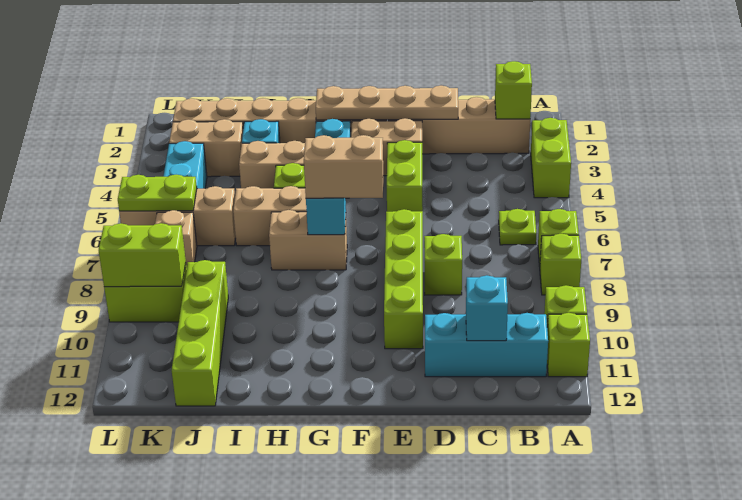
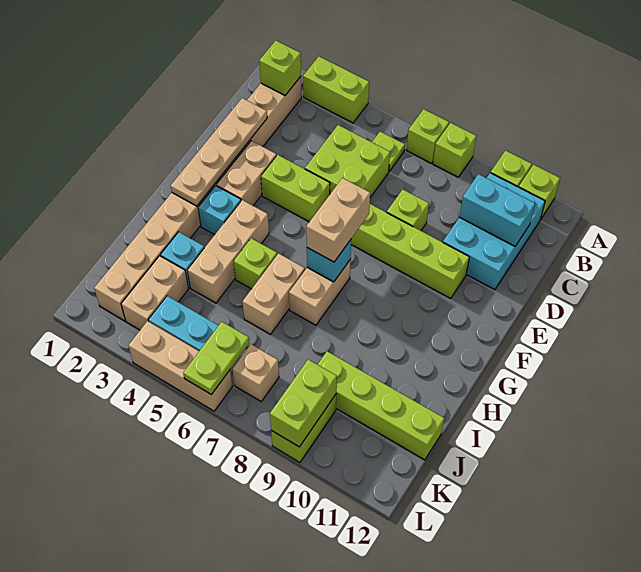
cyan 1x3 brick [425,313,548,377] -> cyan 2x3 brick [443,173,545,290]
none -> lime 2x2 brick [305,125,390,198]
cyan 1x1 brick [466,275,508,341] -> cyan 1x2 brick [459,174,535,246]
tan 1x3 brick [119,186,236,246] -> tan 1x3 brick turned to [128,321,232,411]

